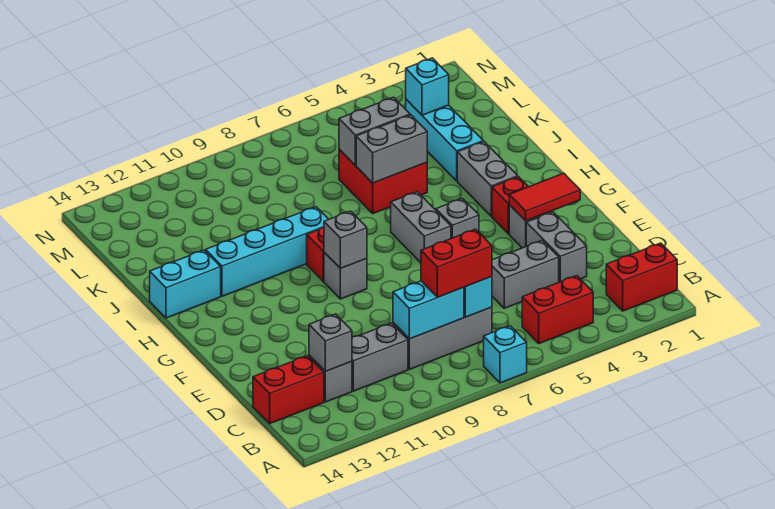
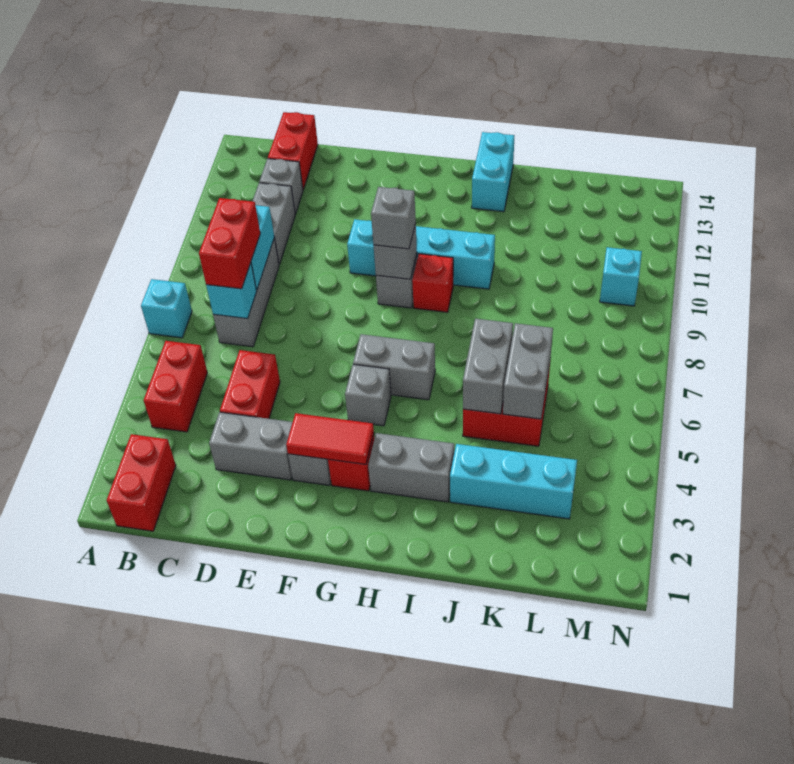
grey 1x1 brick [309,314,352,371] -> grey 1x1 brick moved to [371,187,416,249]
grey 1x2 brick [492,240,559,308] -> red 1x2 brick [220,350,280,419]
red 1x2 tile [509,173,580,221] -> red 1x2 tile turned to [286,413,374,464]
cyan 1x4 brick [206,207,329,296] -> cyan 1x4 brick turned to [347,219,495,289]
cyan 1x1 brick [406,58,449,115] -> cyan 1x1 brick moved to [600,247,642,306]

